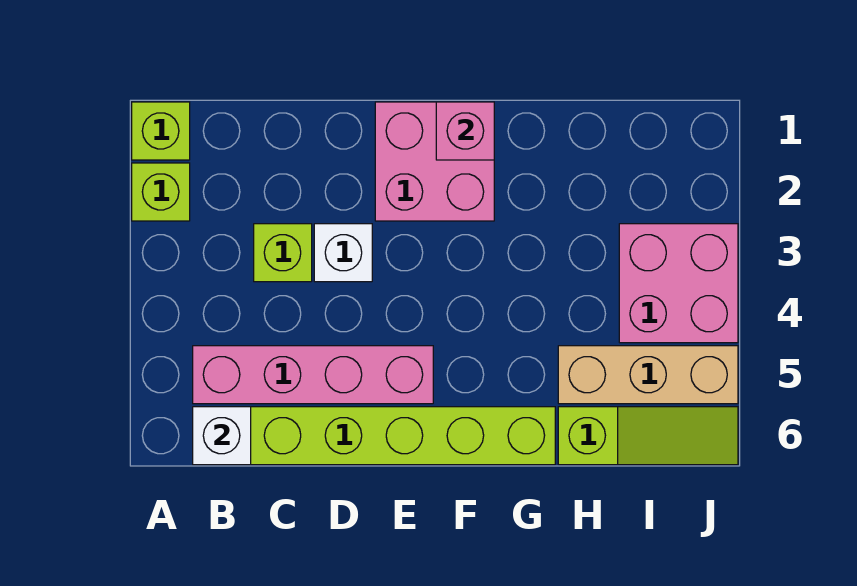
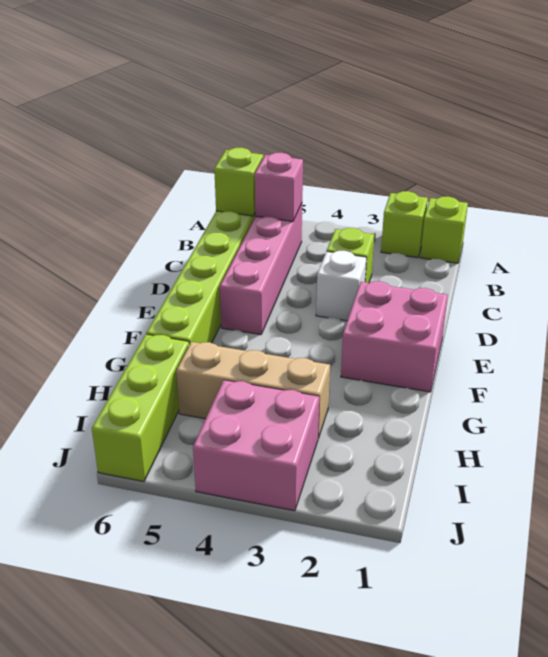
white 1x1 brick [193,407,251,465] -> lime 1x1 brick [214,148,263,216]
pink 1x1 brick [436,102,494,160] -> pink 1x1 brick moved to [255,153,303,221]
tan 1x3 brick [558,346,738,404] -> tan 1x3 brick turned to [176,342,330,438]
lime 1x3 slope [558,407,738,465] -> lime 1x3 brick [92,334,189,482]

